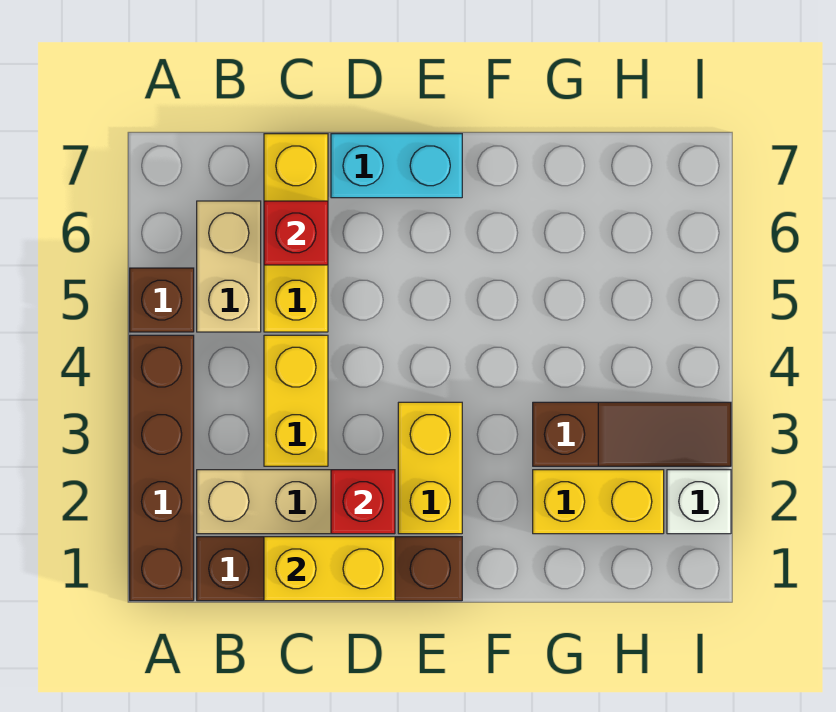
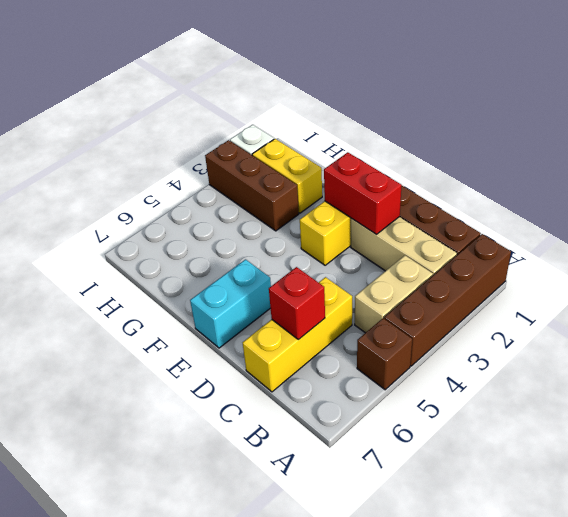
tan 1x2 brick [197,201,261,332] -> tan 1x2 brick moved to [355,255,433,333]
yellow 1x2 brick [264,537,395,601] -> none
yellow 1x2 brick [264,335,328,466] -> none
red 1x1 brick [331,470,395,534] -> red 1x2 brick [324,152,402,235]
cyan 1x2 brick [331,134,462,198] -> cyan 1x2 brick turned to [190,259,271,348]
brown 1x3 slope [533,402,731,466] -> brown 1x3 brick [205,140,299,231]

